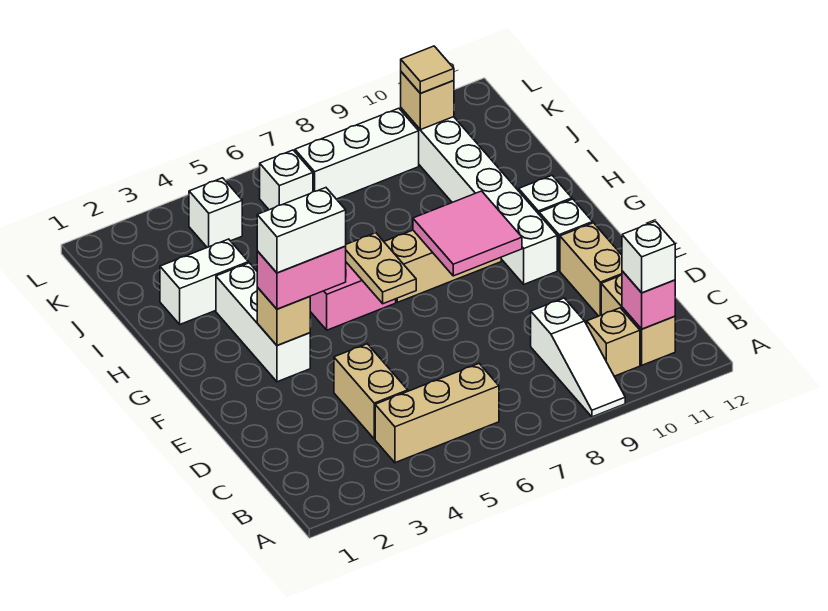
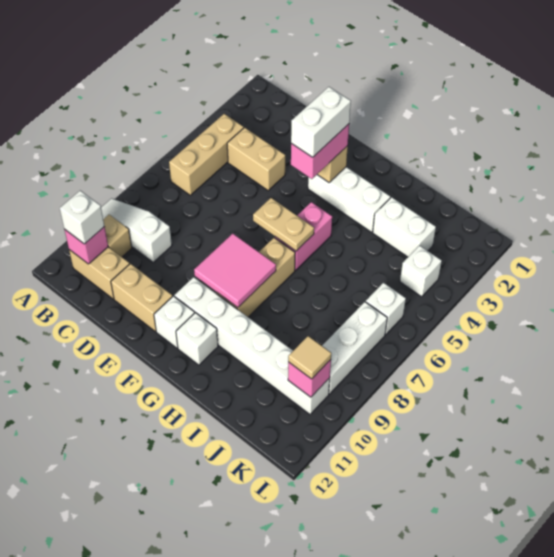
white 1x2 brick [160,239,248,324] -> white 1x2 brick turned to [373,197,436,257]
tan 1x1 brick [401,72,454,130] -> pink 1x1 brick [288,360,331,397]

